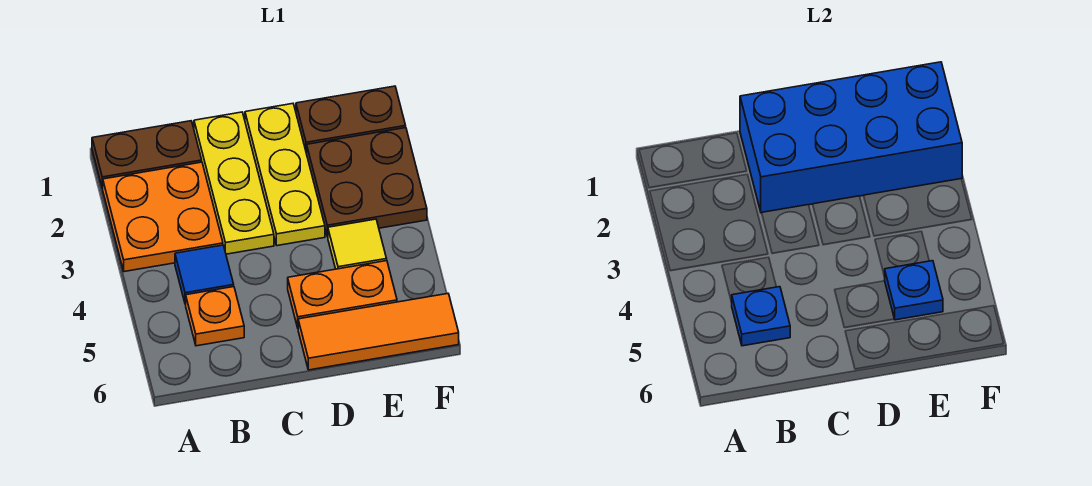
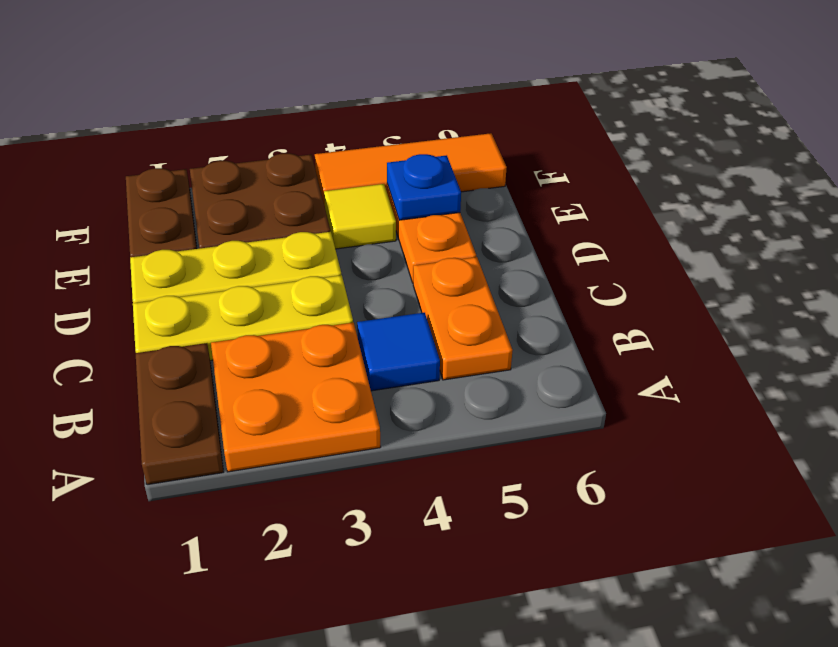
orange 1x1 plate [186,287,244,346] -> orange 1x2 plate [413,257,513,380]
blue 1x1 plate [732,287,790,346] -> none
blue 2x4 brick [740,62,962,213] -> none
orange 1x3 tile [298,294,459,370] -> orange 1x3 tile turned to [315,133,507,206]

